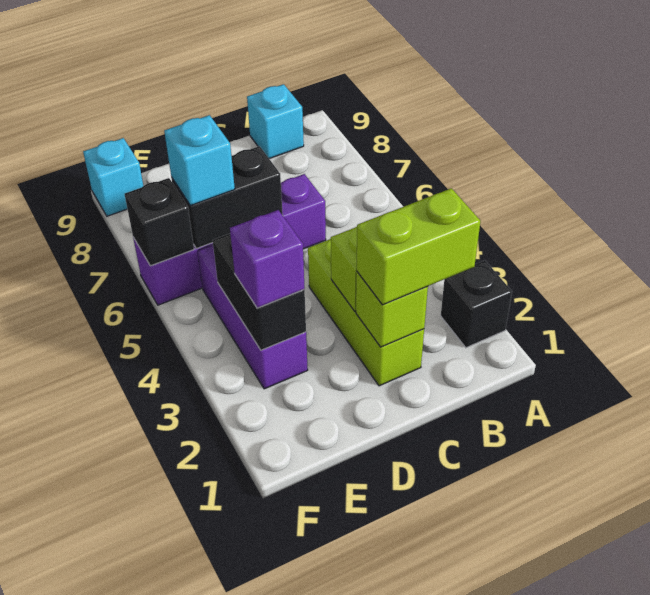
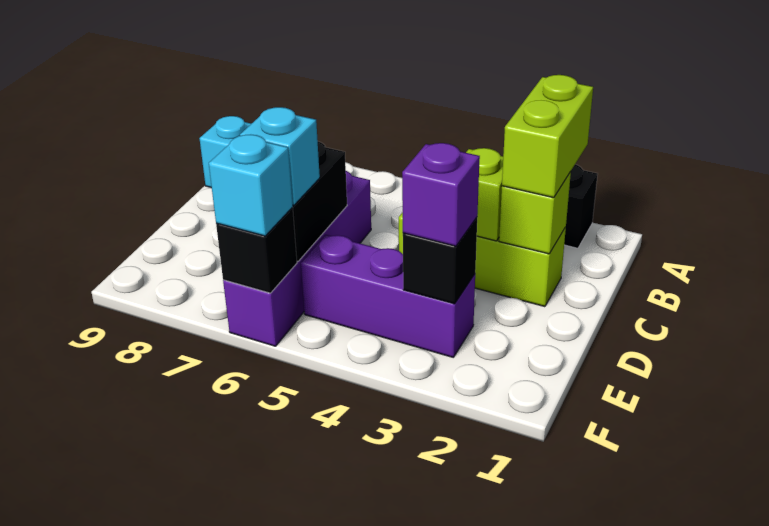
black 1x2 brick [213,234,306,350] -> black 1x1 brick [403,217,477,304]
cyan 1x1 brick [83,138,143,216] -> cyan 1x1 brick moved to [209,135,293,236]

